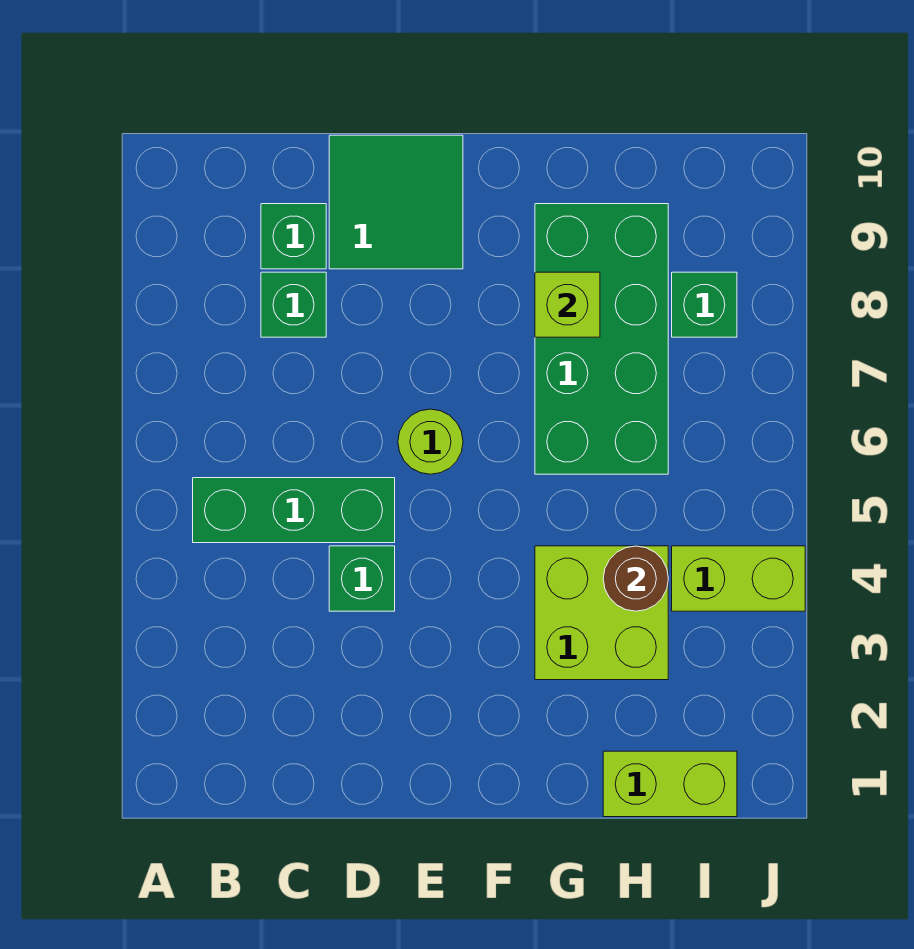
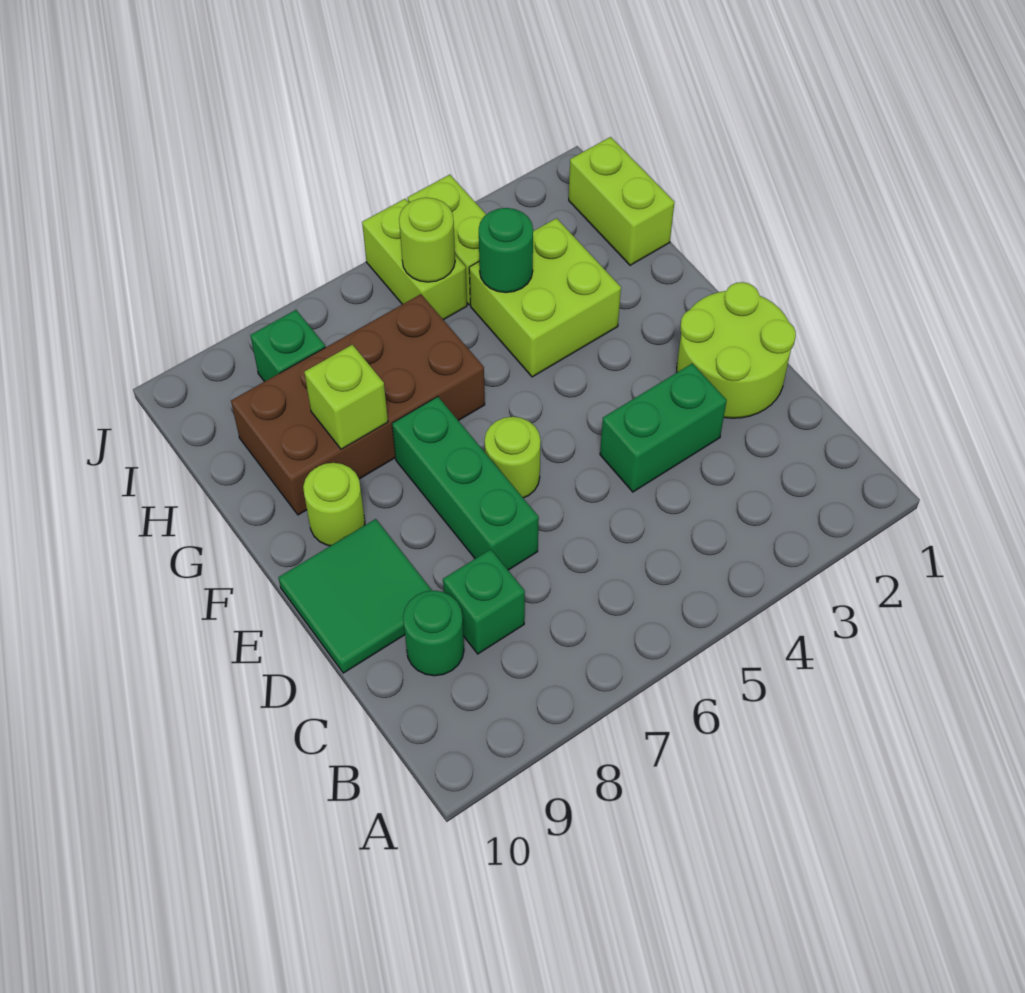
green 1x3 brick [193,478,395,543] -> green 1x3 brick moved to [392,397,539,570]
green 1x1 brick [261,204,326,269] -> green 1x1 round brick [403,591,464,676]
none -> lime 2x2 round brick [677,282,796,418]
green 1x1 brick [329,546,395,611] -> green 1x2 brick [600,363,727,492]
none -> lime 1x1 round brick [303,463,365,546]
green 2x4 brick [535,204,668,474] -> brown 2x4 brick [231,294,485,515]
brown 1x1 round brick [603,546,668,611] -> green 1x1 round brick [479,208,533,293]
none -> lime 1x2 brick [362,199,467,320]
none -> lime 1x1 round brick [399,198,455,282]

